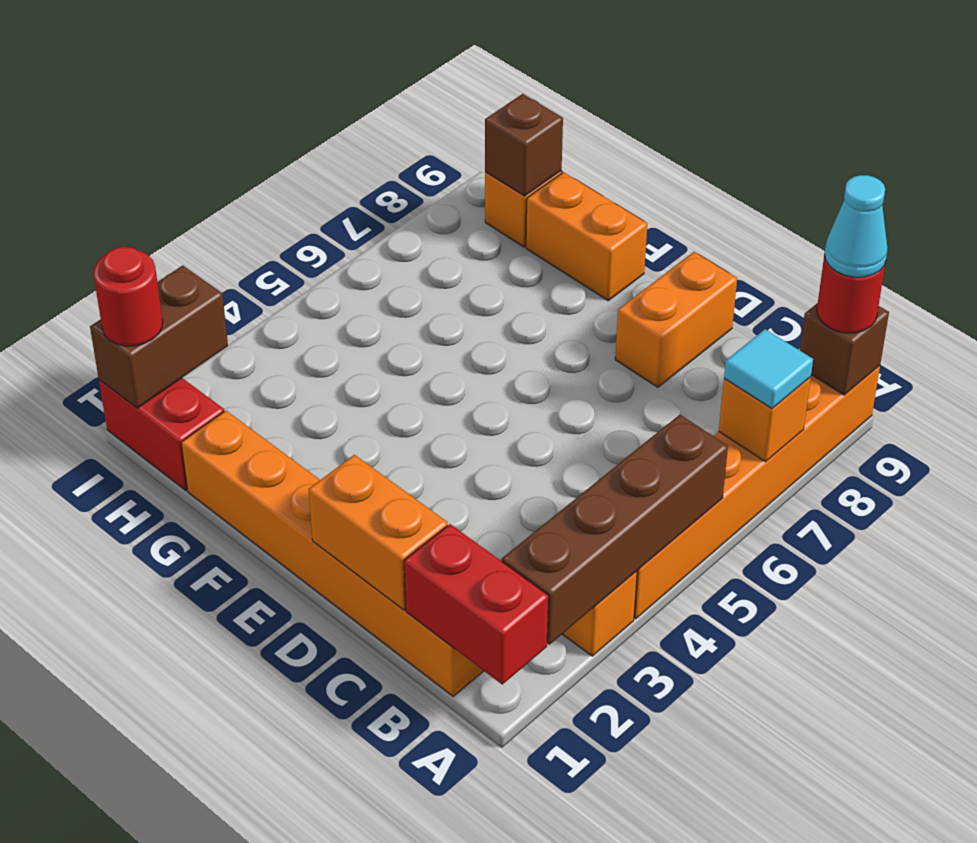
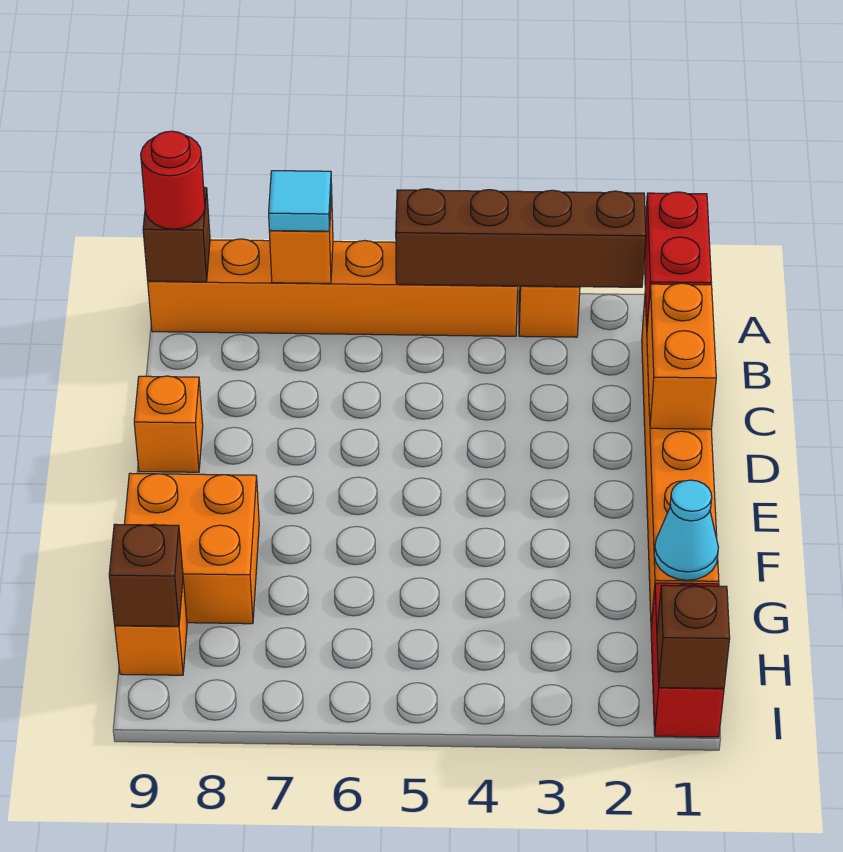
cyan 1x1 cone [824,175,888,277] -> cyan 1x1 cone moved to [654,480,719,580]
orange 1x2 brick [615,252,737,387] -> orange 1x1 brick [134,376,203,472]
orange 1x2 brick [526,172,647,301] -> orange 2x2 brick [124,473,259,624]
brown 1x2 brick [90,265,228,408] -> brown 1x1 brick [657,585,730,688]
red 1x1 round brick [93,247,163,346] -> none

